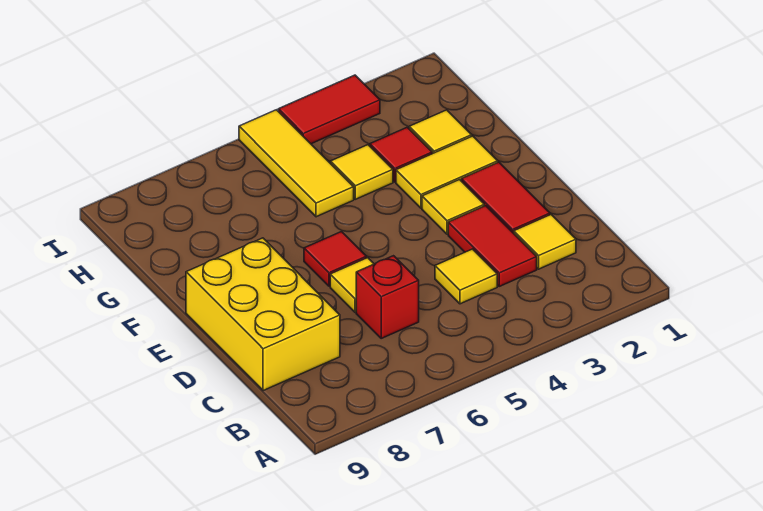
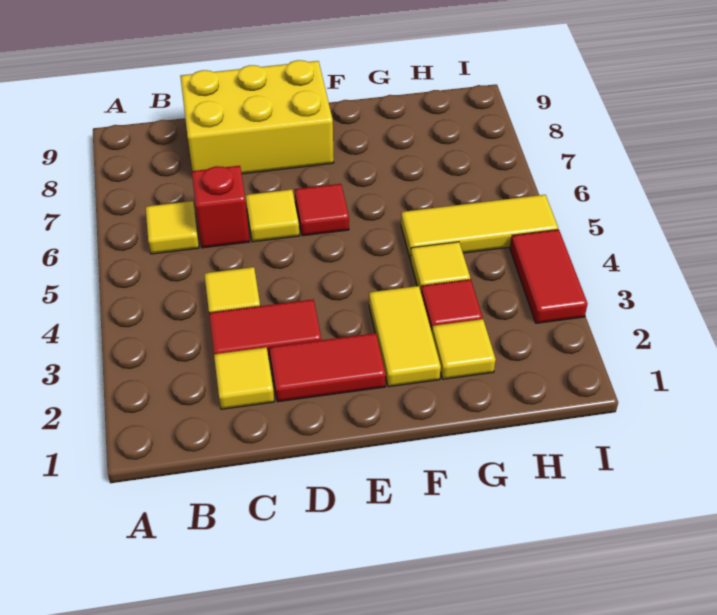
yellow 1x1 tile [422,180,484,234] -> yellow 1x1 tile moved to [146,201,199,254]

